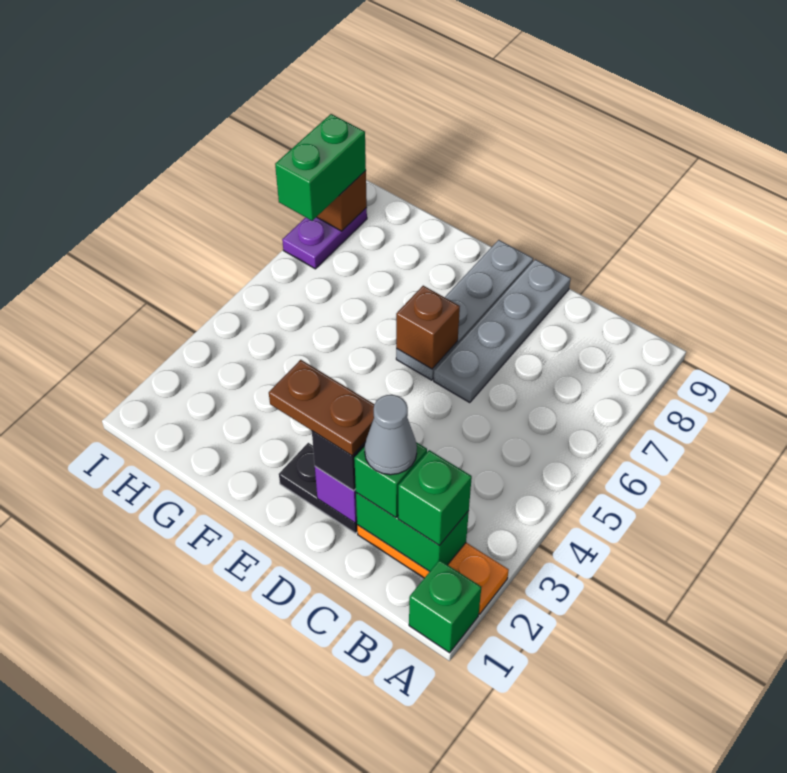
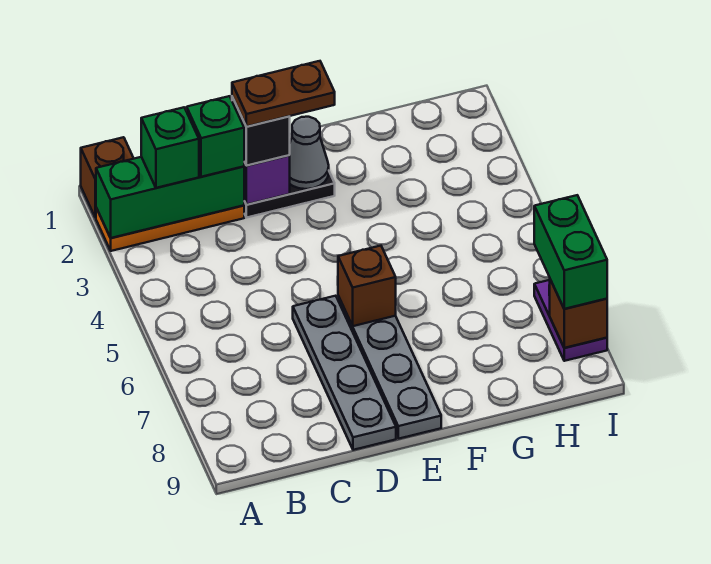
green 1x1 brick [409,560,481,653] -> brown 1x1 brick [81,137,134,218]
green 1x2 brick [356,493,469,572] -> green 1x3 brick [96,157,244,238]
grey 1x1 cone [365,395,417,475] -> grey 1x1 cone moved to [289,117,329,189]

